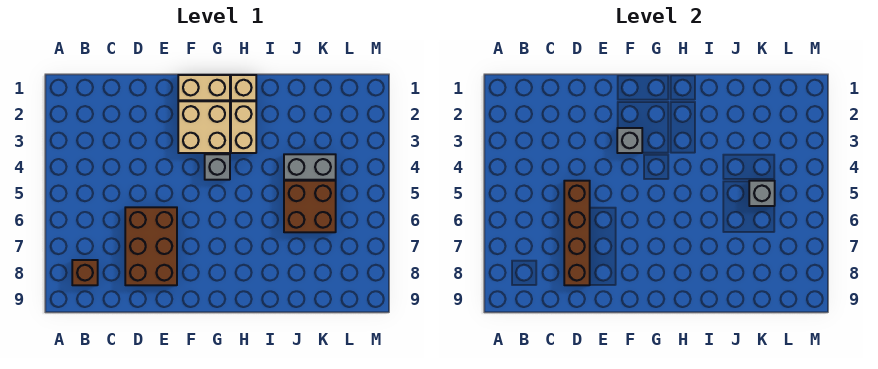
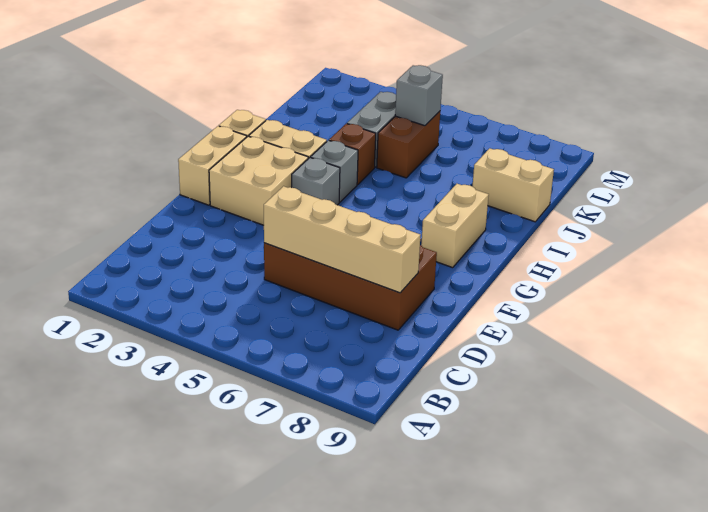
brown 1x1 brick [72,260,98,285] -> brown 1x1 brick moved to [329,124,376,185]
brown 1x4 brick [564,181,590,285] -> tan 1x4 brick [264,186,421,293]
brown 2x3 brick [125,207,177,285] -> brown 2x4 brick [264,243,437,330]
grey 1x1 brick [617,128,642,153] -> grey 1x1 brick moved to [311,140,358,202]
none -> tan 1x2 brick [421,184,489,268]
brown 2x2 brick [284,181,336,232] -> brown 1x2 brick [377,111,440,178]
none -> tan 1x2 brick [472,148,554,222]

